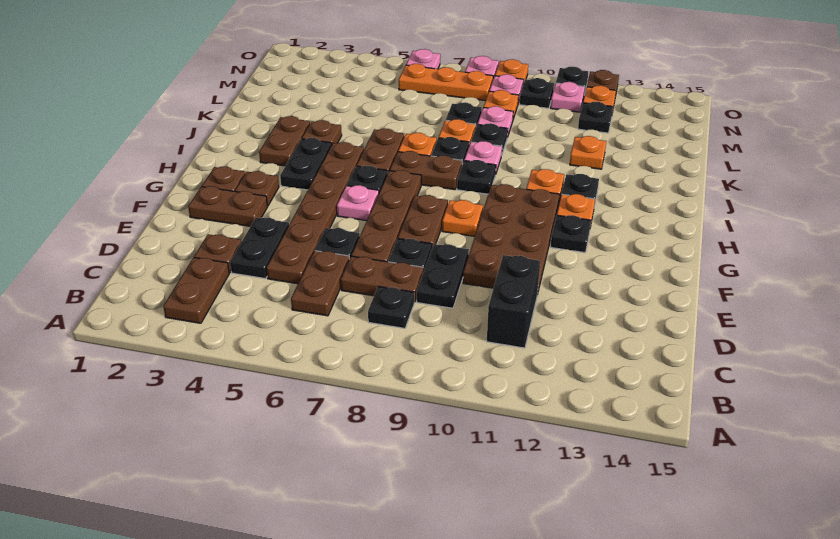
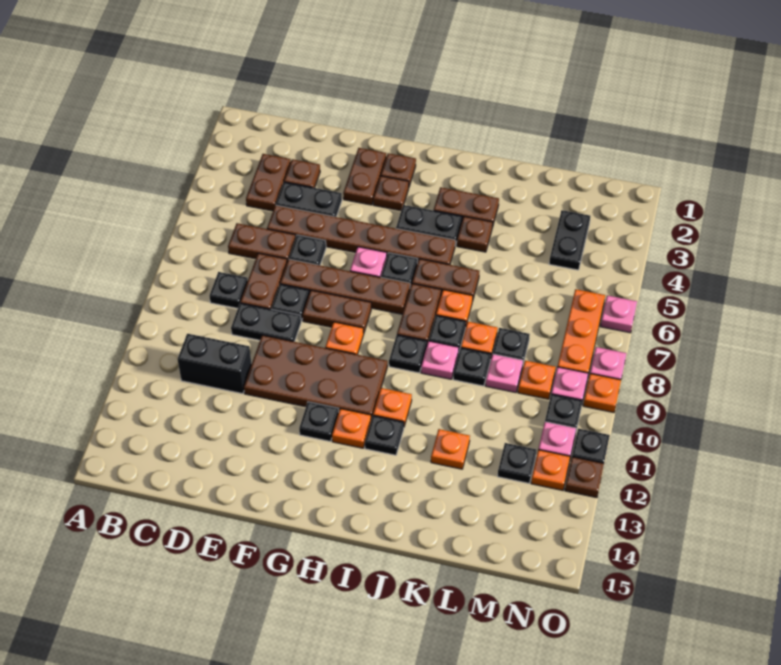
brown 1x2 plate [163,257,229,323] -> brown 1x2 plate turned to [246,154,291,211]
none -> black 1x2 plate [549,210,590,270]

